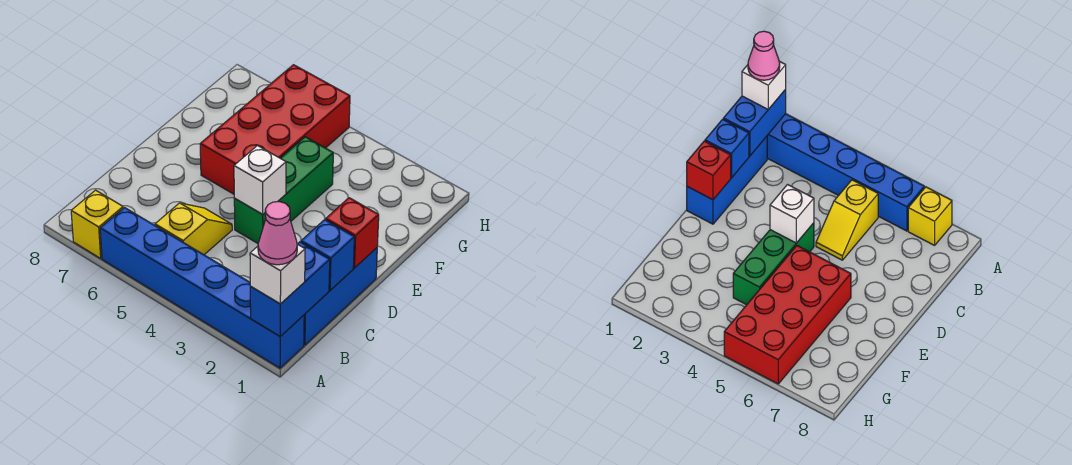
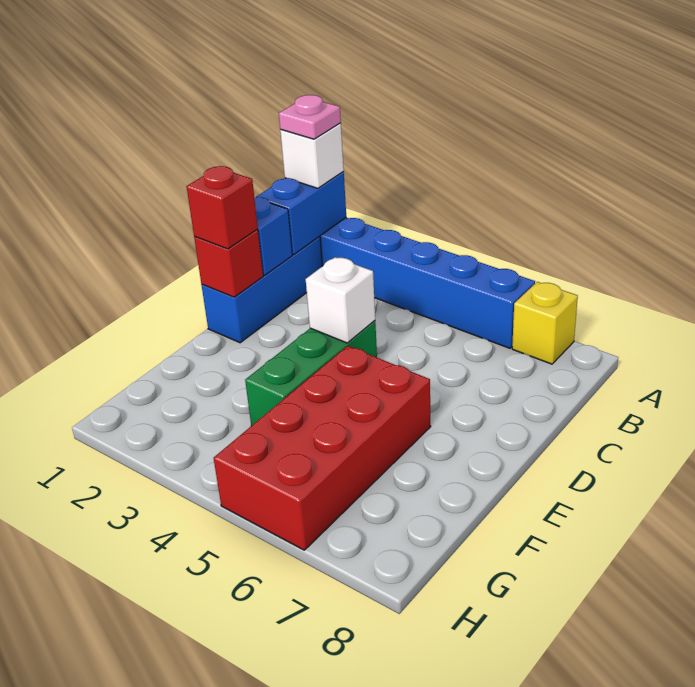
pink 1x1 cone [258,202,297,265] -> pink 1x1 plate [279,95,341,139]
yellow 1x2 slope [155,203,232,255] -> none
none -> red 1x1 brick [187,166,258,249]

